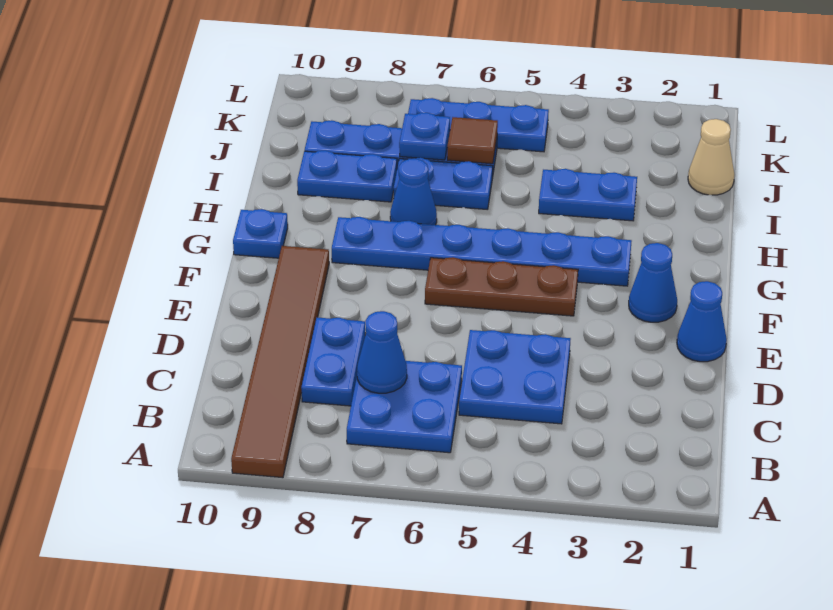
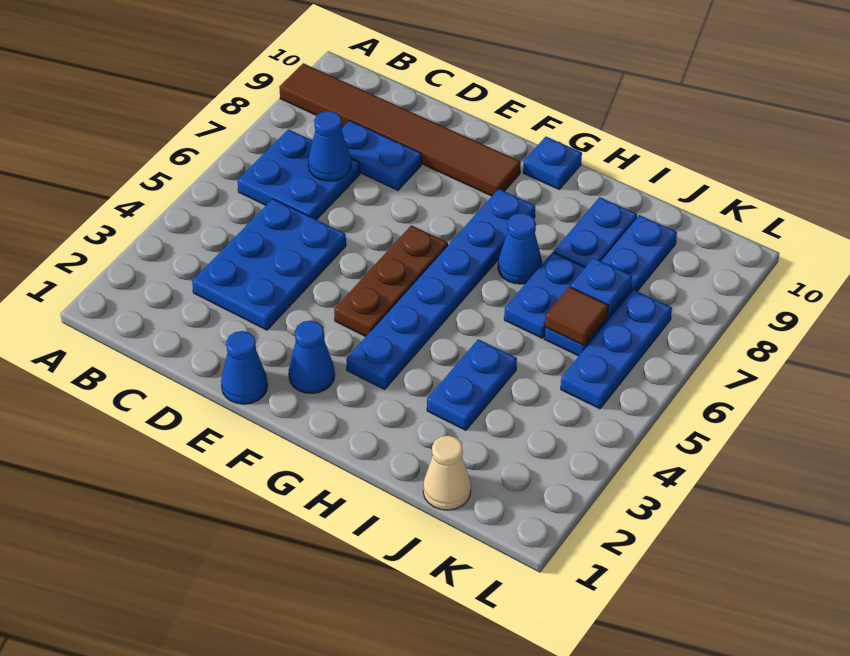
blue 2x2 plate [459,330,571,424] -> blue 2x3 plate [192,199,346,330]

